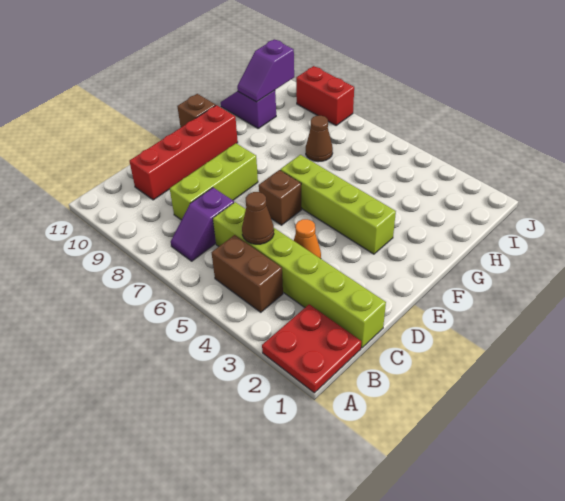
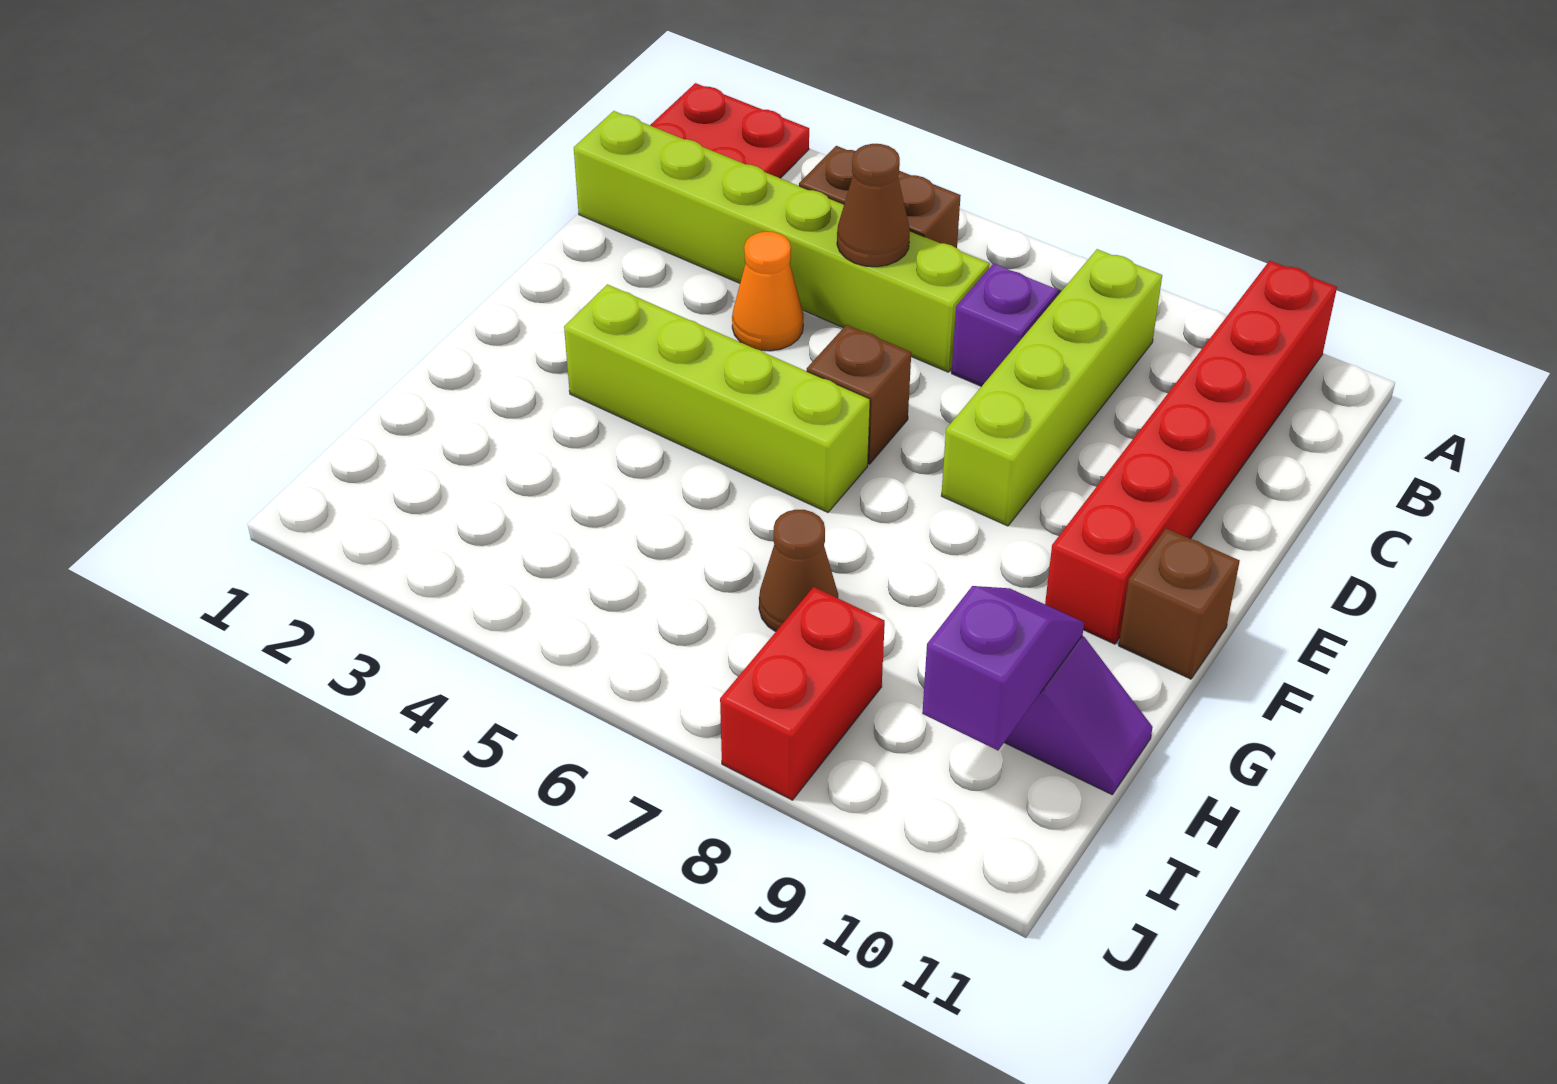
lime 1x3 brick [170,143,258,220] -> lime 1x4 brick [941,249,1162,526]
red 1x4 brick [129,105,238,200] -> red 1x6 brick [1045,261,1337,644]
red 1x2 brick [296,66,354,125] -> red 1x2 brick turned to [720,587,885,800]

